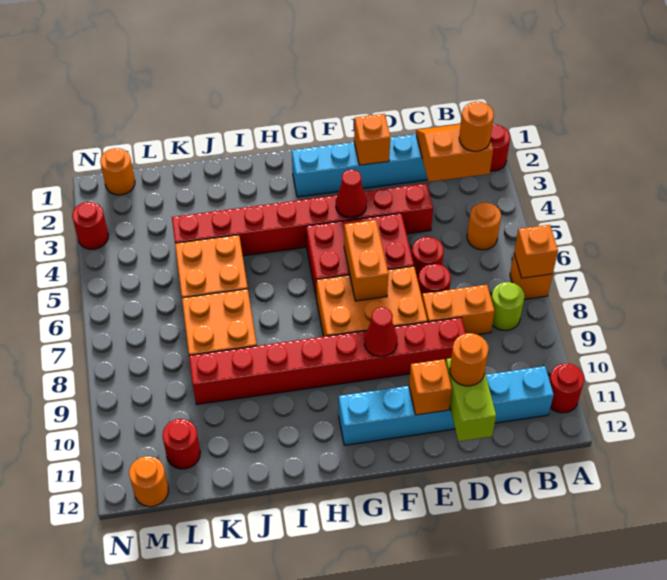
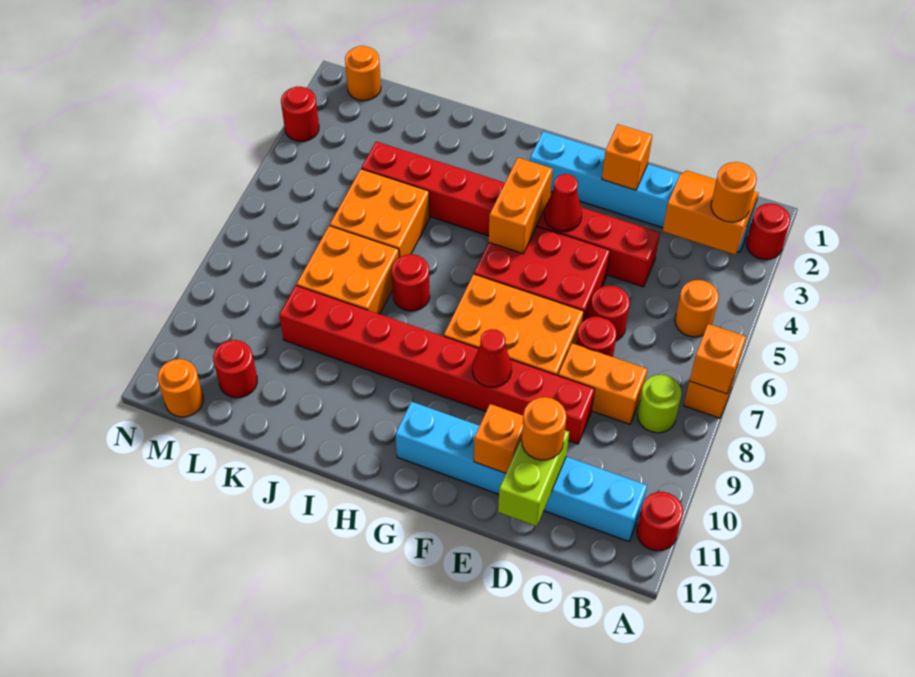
orange 1x2 brick [344,220,388,301] -> orange 1x2 brick moved to [489,158,553,254]
none -> red 1x1 round brick [392,254,430,311]

